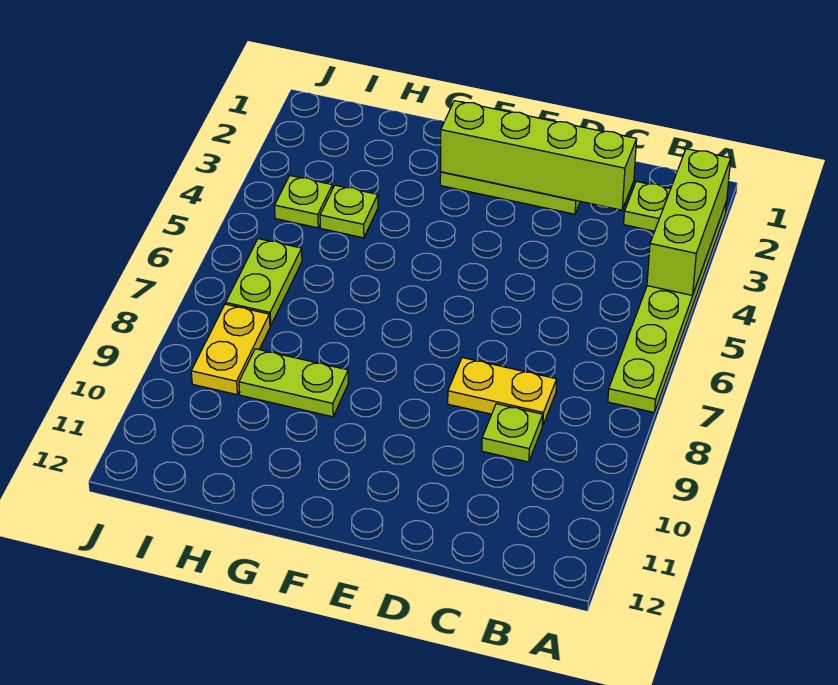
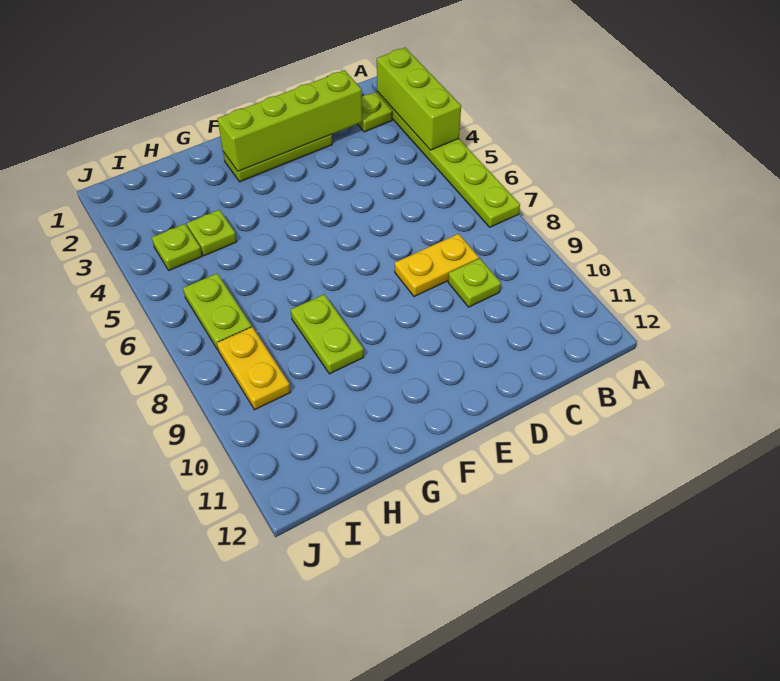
lime 1x2 plate [239,349,348,417] -> lime 1x2 plate turned to [291,294,364,374]

